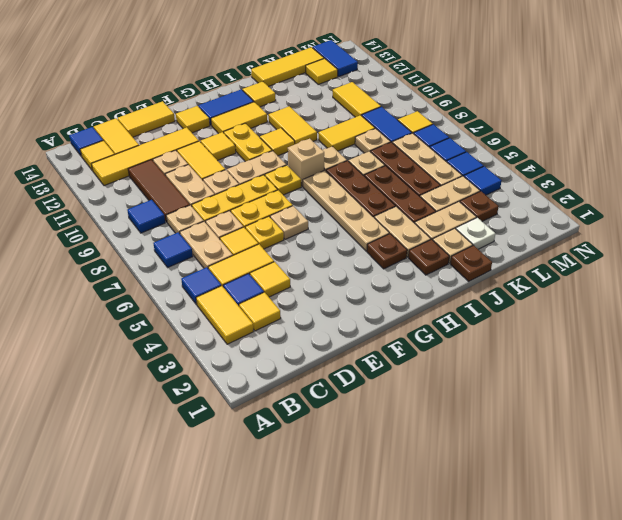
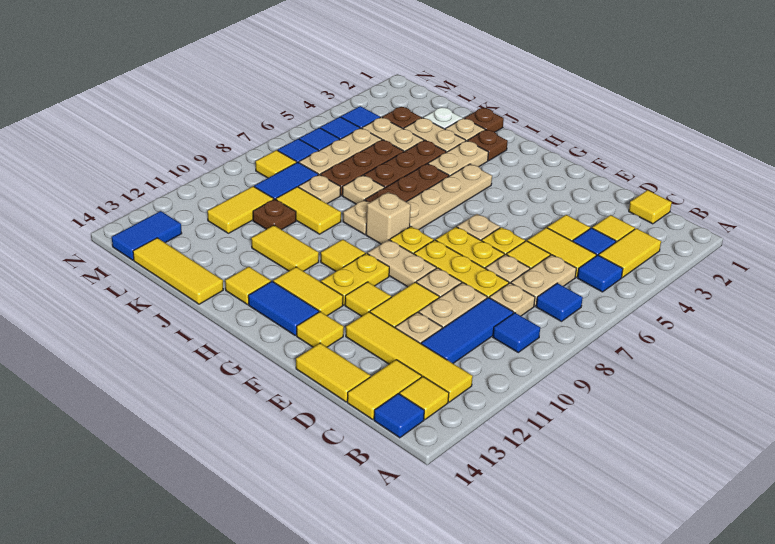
brown 1x3 tile [128,160,190,222] -> blue 1x3 tile [421,297,513,363]
brown 1x1 plate [367,234,407,269] -> brown 1x1 plate moved to [253,199,296,230]
yellow 1x2 tile [269,106,317,144] -> yellow 1x2 tile turned to [251,225,319,271]
yellow 1x1 tile [306,58,338,84] -> yellow 1x1 tile moved to [629,190,672,224]

